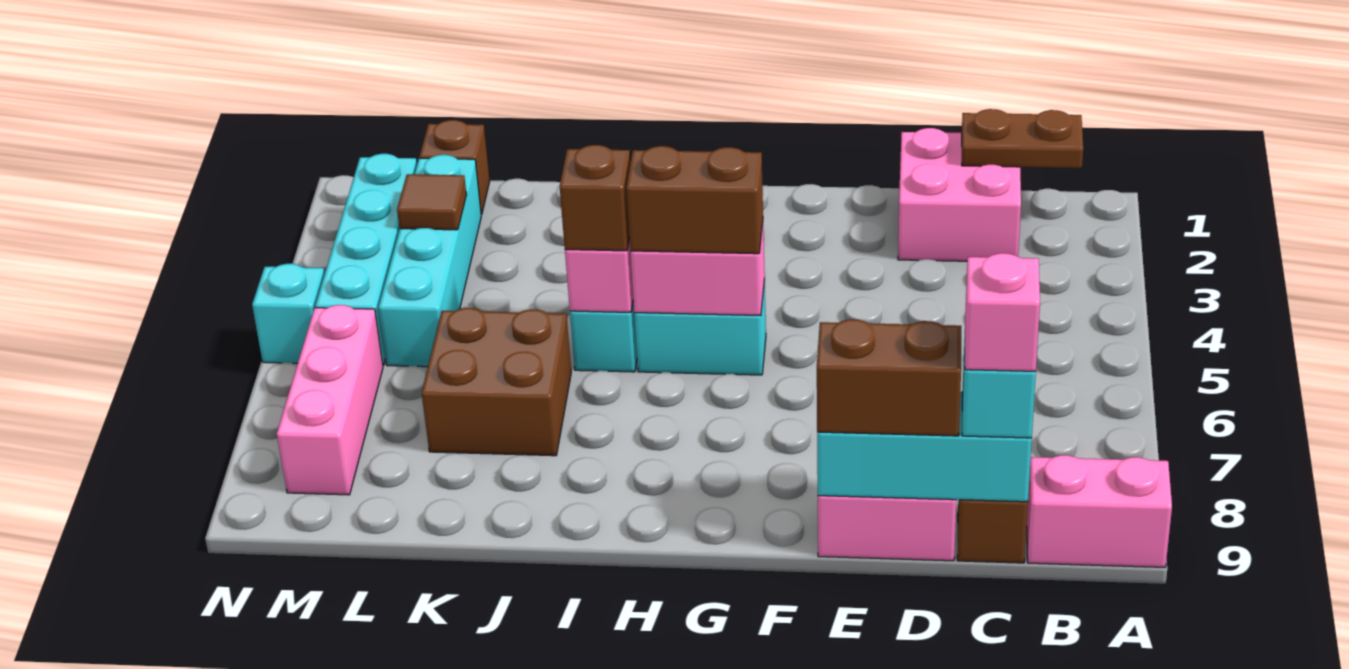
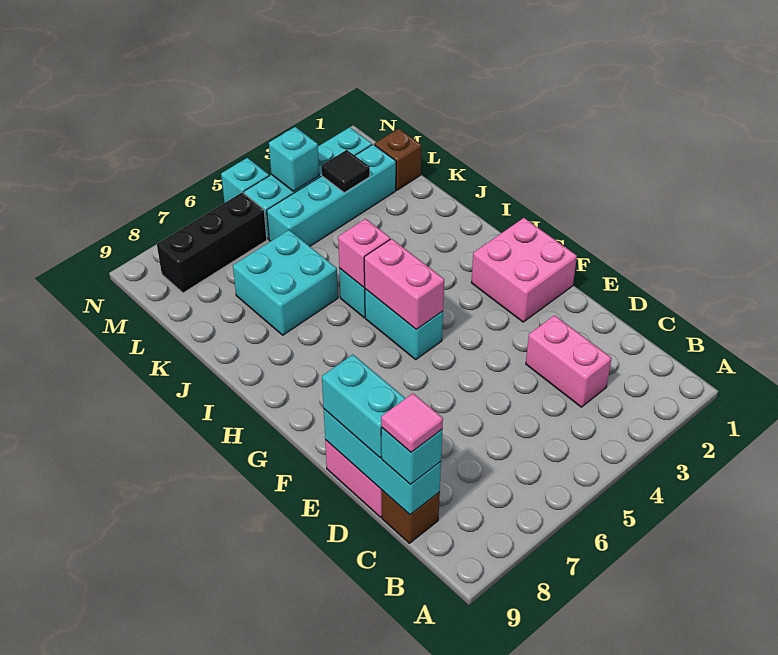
pink 1x2 brick [1027,455,1172,567] -> pink 1x2 brick moved to [526,315,612,407]
brown 1x2 plate [962,109,1083,168] -> none
pink 2x2 brick [898,128,1021,261] -> pink 2x2 brick moved to [471,218,577,322]
pink 1x1 brick [965,253,1040,371] -> pink 1x1 tile [381,394,443,452]
brown 1x2 brick [817,319,961,436] -> cyan 1x2 brick [322,355,406,458]
brown 1x2 brick [626,146,763,254] -> none
brown 1x1 brick [560,145,630,251] -> none
brown 2x2 brick [422,308,571,456] -> cyan 2x2 brick [233,230,338,335]
brown 1x1 tile [397,174,467,230] -> black 1x1 tile [321,150,370,193]
none -> cyan 1x1 brick [269,127,319,191]
pink 1x3 brick [277,305,383,495] -> black 1x3 brick [157,192,267,293]

